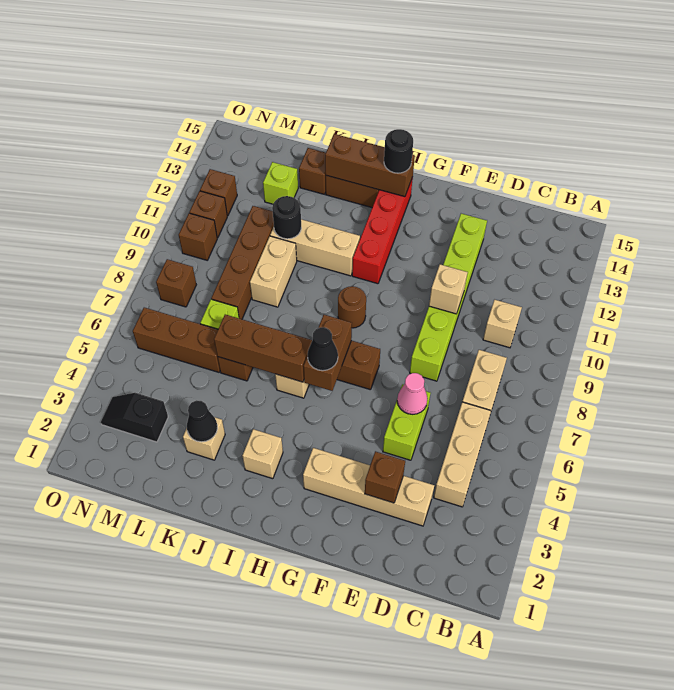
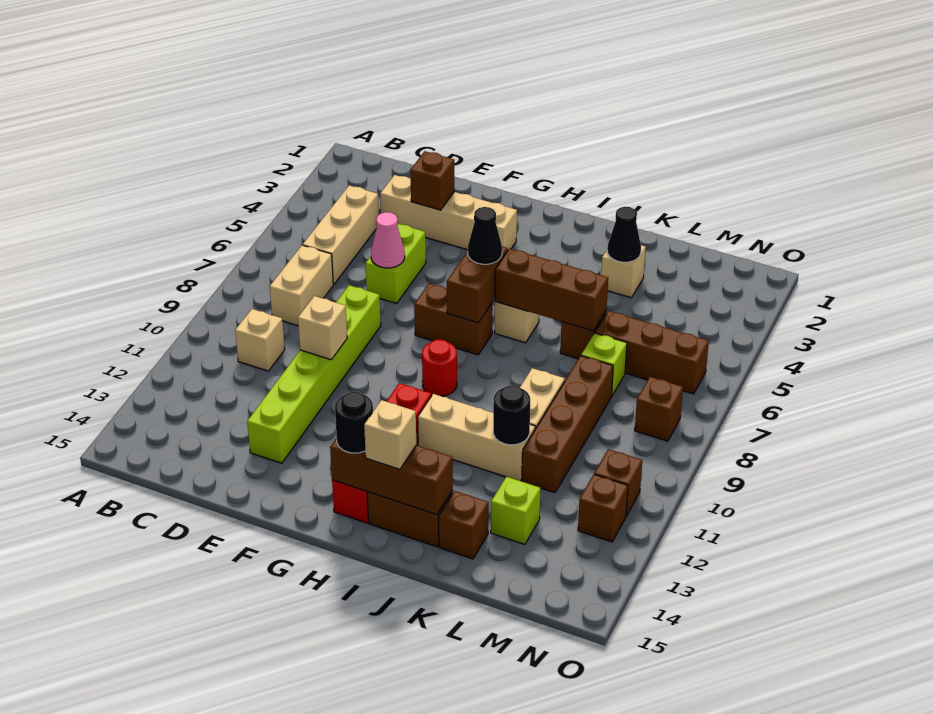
brown 1x1 round brick [338,286,366,328] -> red 1x1 round brick [422,339,457,396]
tan 1x1 brick [243,429,283,479] -> tan 1x1 brick moved to [364,400,416,469]
black 1x2 slope [101,393,168,442] -> none
brown 1x1 brick [179,213,217,260] -> none

